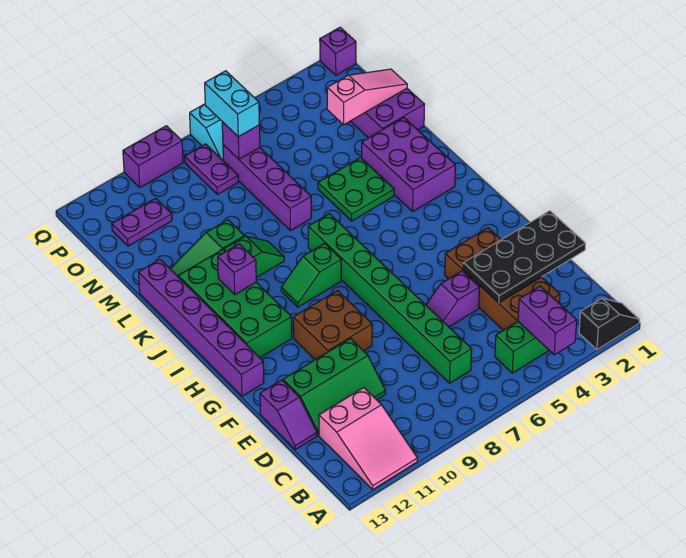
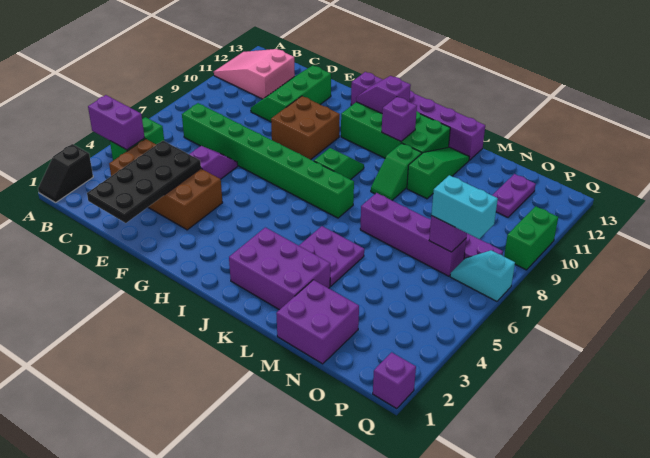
purple 1x2 slope [260,380,317,449] -> purple 1x2 slope moved to [356,76,411,114]
green 2x2 plate [318,158,394,221] -> purple 2x2 plate [299,226,364,286]
pink 1x3 slope [327,69,407,125] -> none
purple 1x2 brick [123,126,183,187] -> green 1x2 brick [504,206,558,270]

